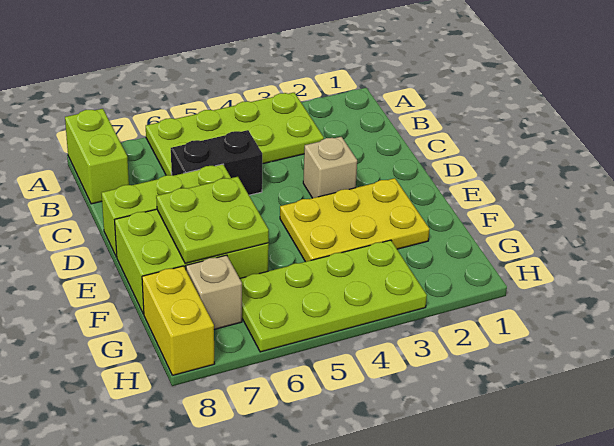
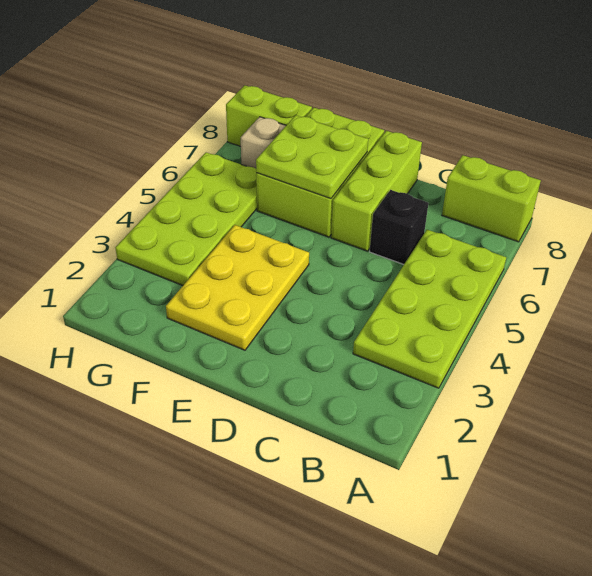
black 1x2 brick [171,130,262,195] -> black 1x1 brick [370,190,428,264]
tan 1x1 brick [303,137,357,198] -> none
yellow 1x2 brick [142,266,214,375] -> lime 1x2 brick [226,85,312,147]

